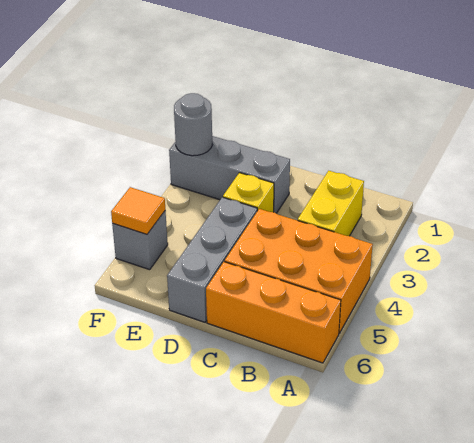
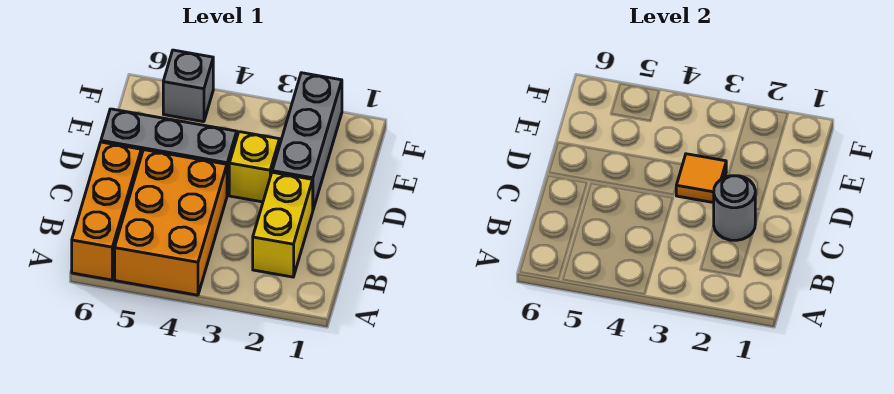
yellow 1x2 brick [298,171,364,236] -> yellow 1x2 brick turned to [253,172,313,277]
grey 1x1 round brick [174,93,212,156] -> grey 1x1 round brick moved to [714,176,755,240]
orange 1x1 tile [111,187,165,234] -> orange 1x1 tile moved to [676,154,726,203]

